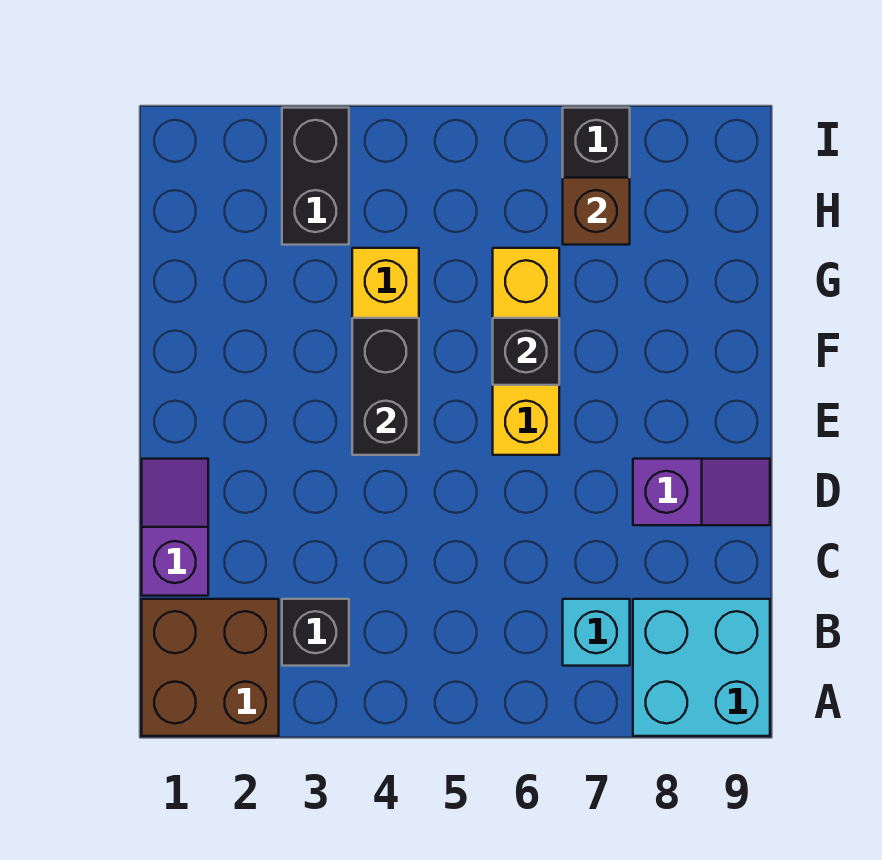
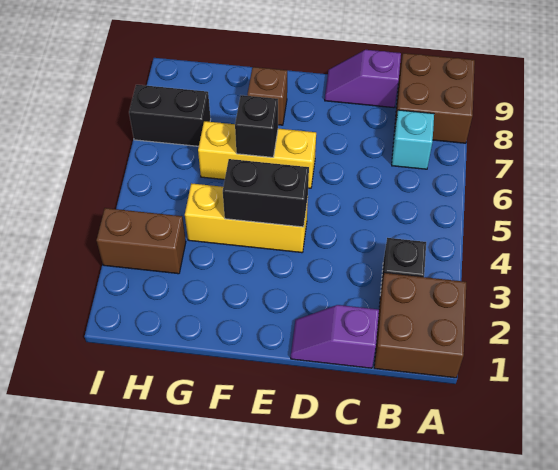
cyan 2x2 brick [633,599,770,736] -> brown 2x2 brick [394,53,475,143]
purple 1x2 slope [633,459,770,525] -> purple 1x2 slope turned to [325,50,401,108]
black 1x2 brick [282,108,349,245] -> brown 1x2 brick [96,208,186,274]
brown 1x1 brick [563,178,630,245] -> brown 1x1 brick moved to [248,67,287,125]

